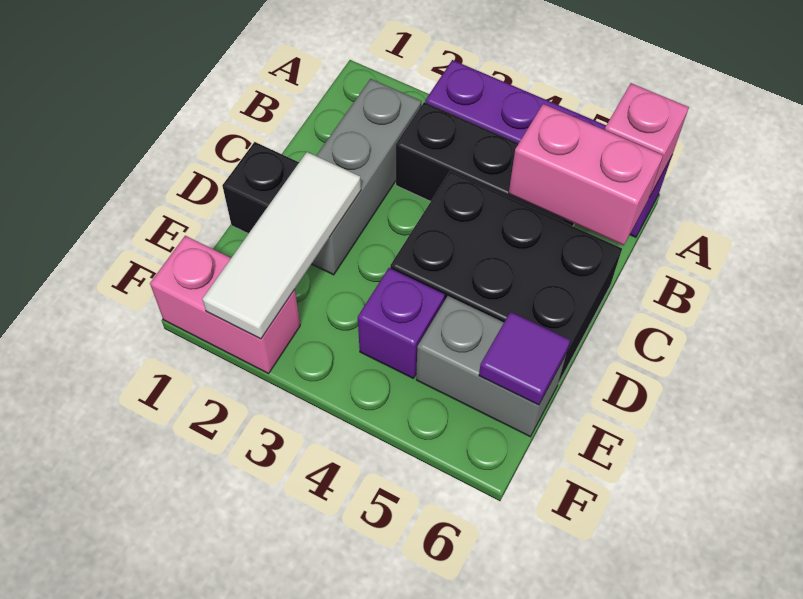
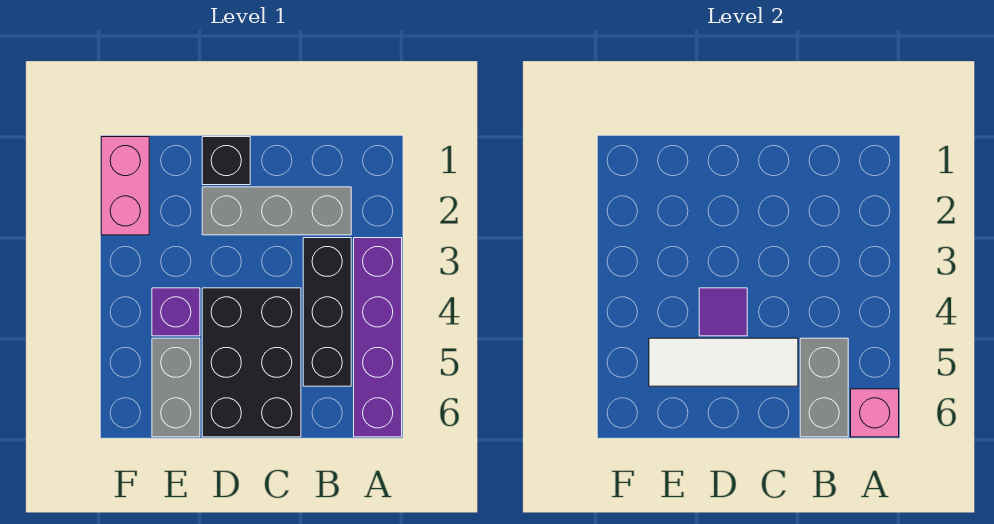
pink 1x2 brick [509,104,663,246] -> grey 1x2 brick [800,338,848,437]
white 1x3 tile [202,152,361,339] -> white 1x3 tile moved to [649,338,798,386]
purple 1x1 tile [479,312,570,405] -> purple 1x1 tile moved to [699,288,747,336]

